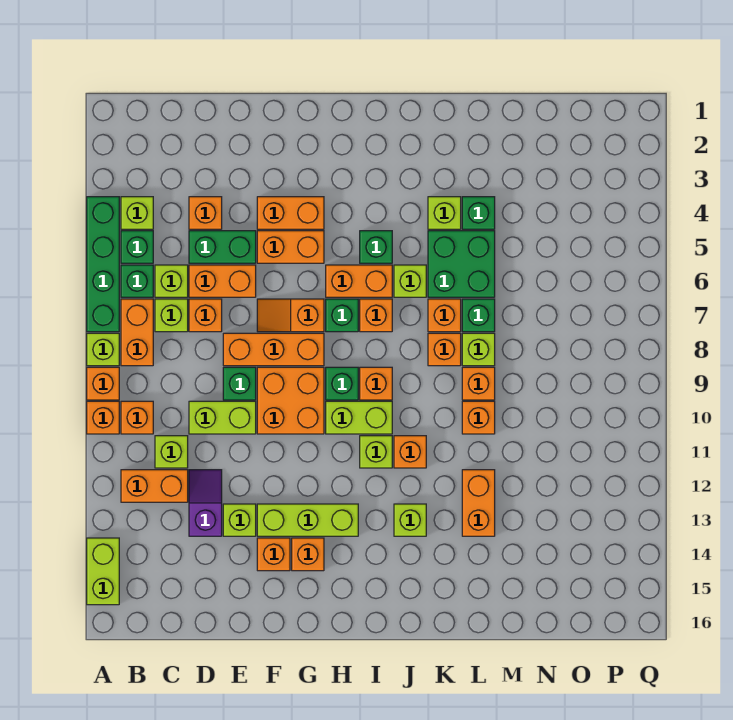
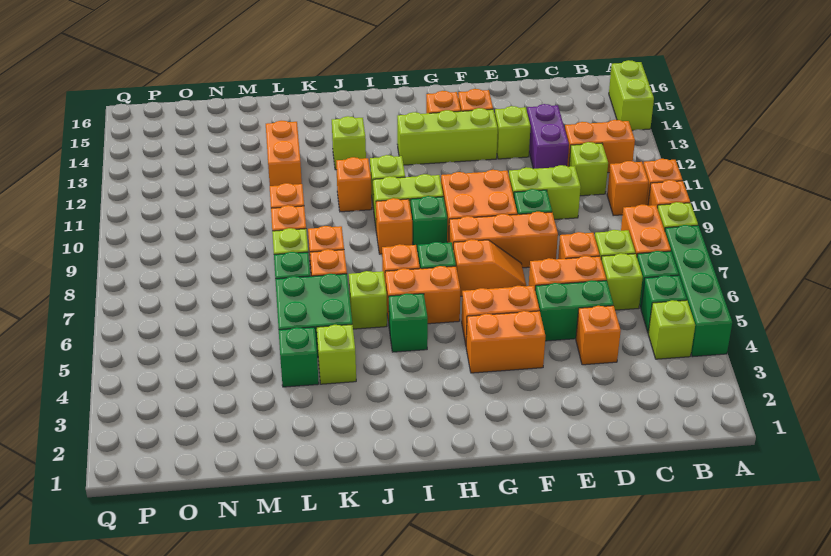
purple 1x2 slope [189,470,222,536] -> purple 1x2 brick [527,104,569,169]

